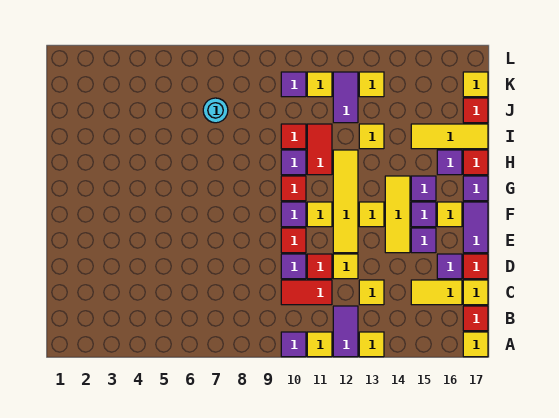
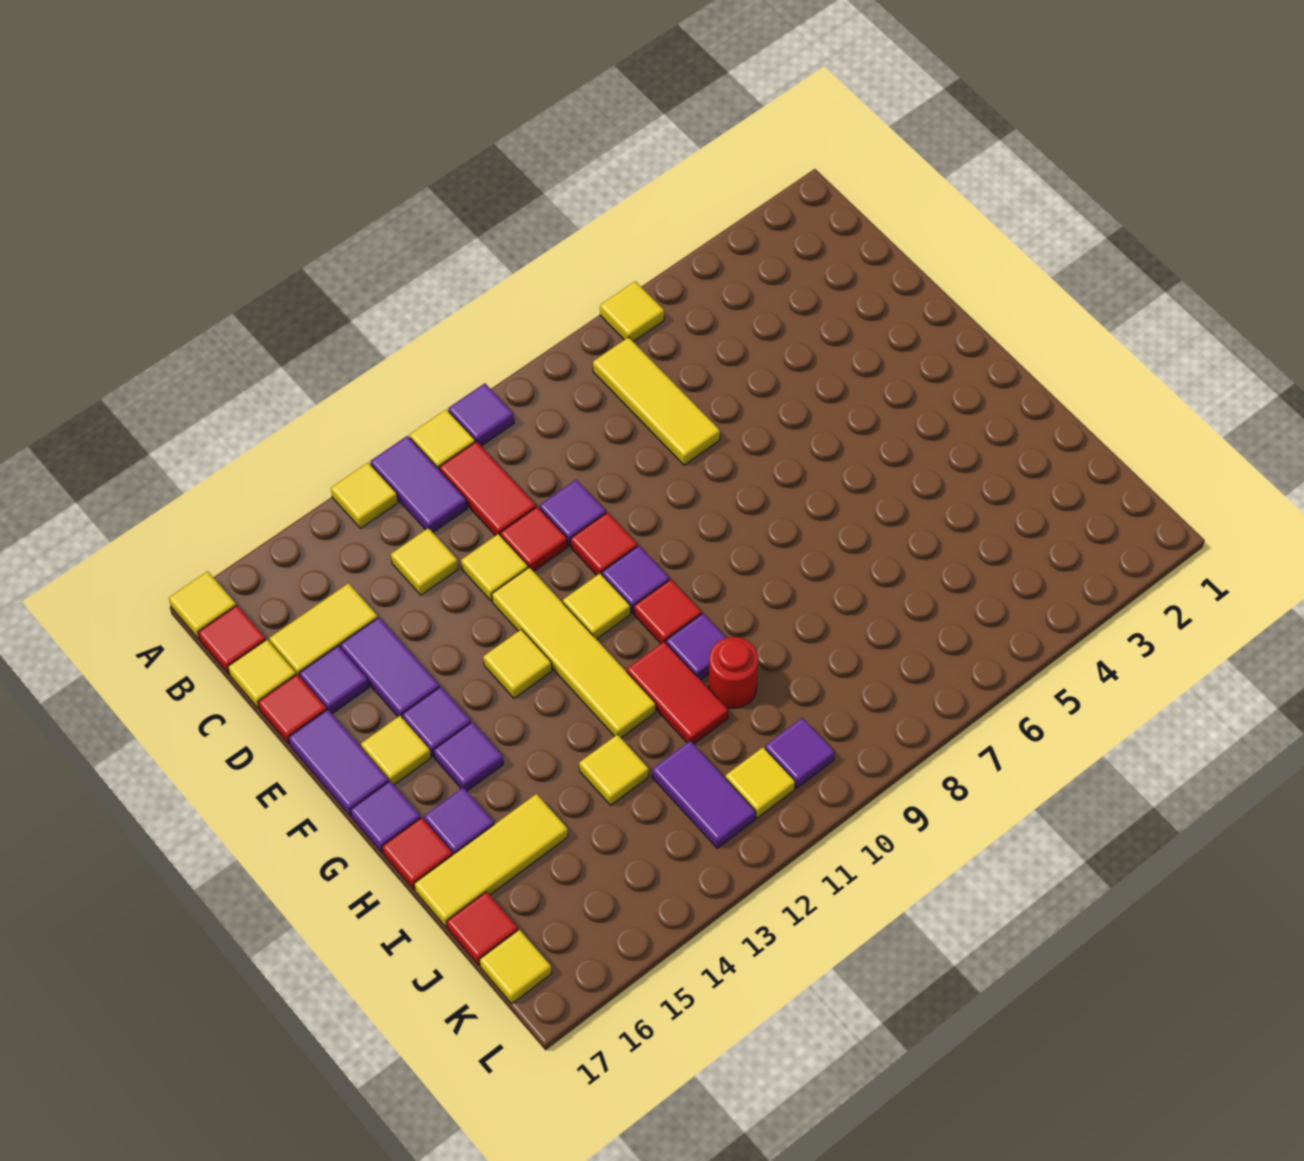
red 1x2 tile [281,280,332,305] -> red 1x2 tile turned to [440,441,536,536]
yellow 1x3 tile [385,176,410,253] -> yellow 1x3 tile moved to [593,337,720,465]
purple 1x1 tile [411,228,436,253] -> purple 1x2 tile [340,617,440,718]
red 1x1 tile [281,124,306,149] -> red 1x1 round brick [708,637,758,708]
cyan 1x1 round brick [203,98,228,123] -> none
yellow 1x1 tile [359,72,384,97] -> yellow 1x1 tile moved to [600,281,664,342]

